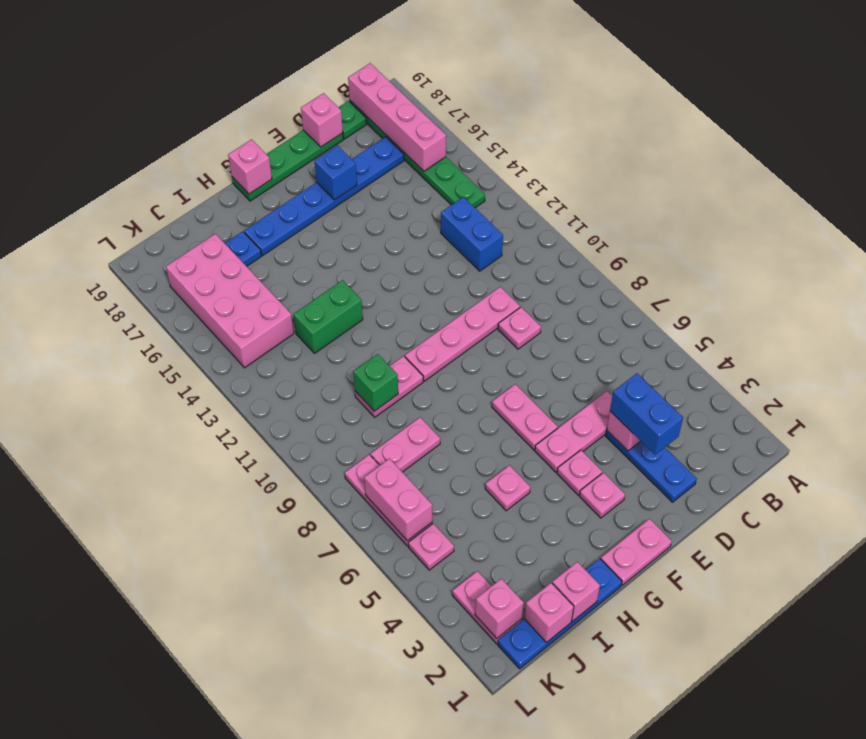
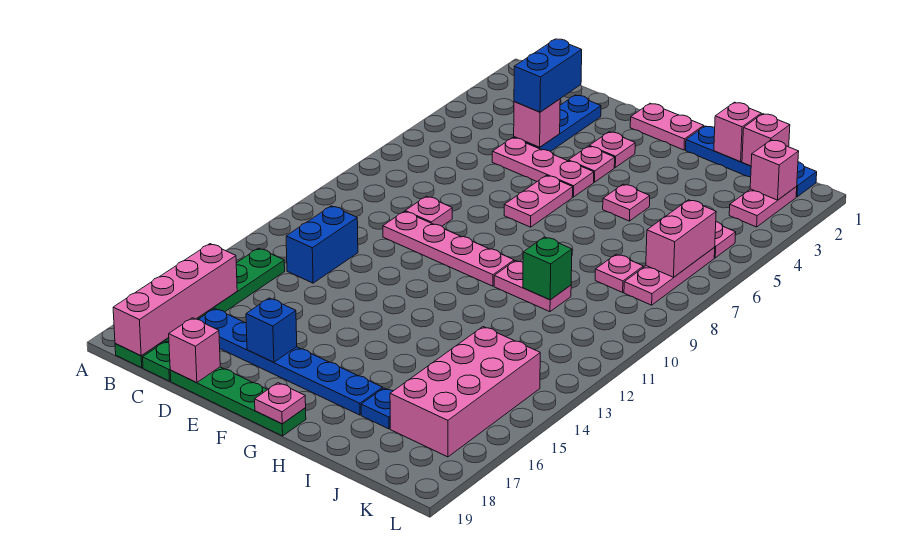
pink 1x1 brick [228,140,272,194] -> pink 1x1 plate [255,383,306,424]
green 1x2 brick [293,280,363,353] -> none
pink 1x2 plate [371,417,440,472] -> pink 1x1 plate [595,254,643,292]

